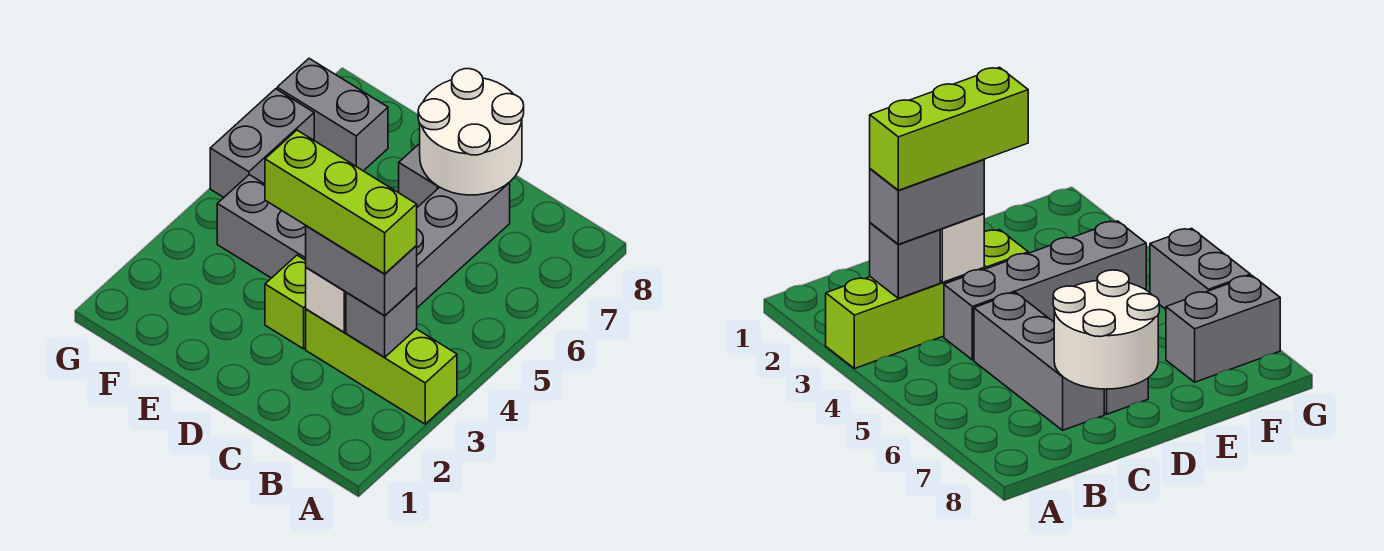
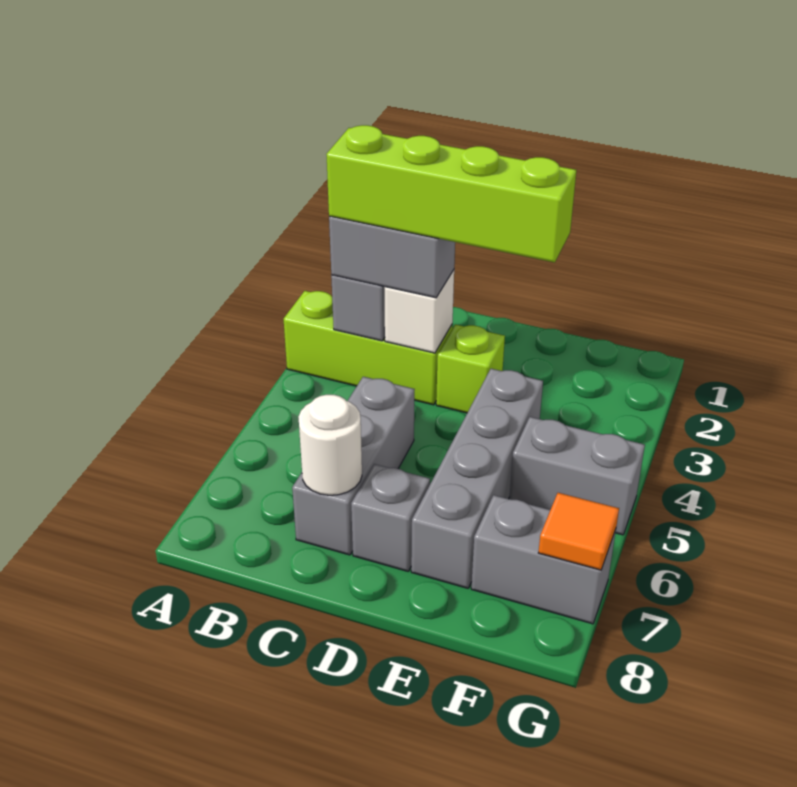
lime 1x3 brick [265,130,417,274] -> lime 1x4 brick [326,125,576,263]
grey 1x4 brick [217,175,306,278] -> grey 1x4 brick turned to [411,369,543,588]
white 2x2 round brick [418,69,524,195] -> white 1x1 round brick [298,395,362,495]
grey 1x2 brick [210,89,314,197] -> grey 1x2 brick turned to [509,417,645,535]
none -> orange 1x1 tile [538,493,619,570]

